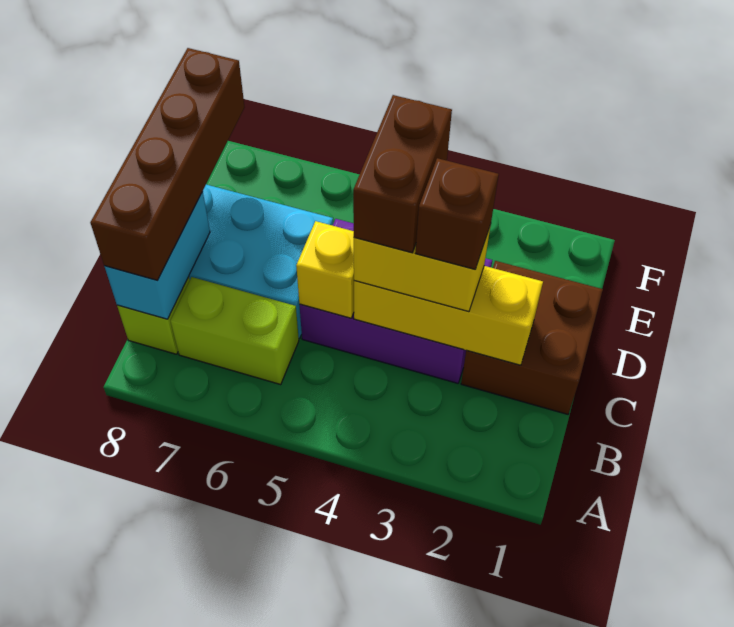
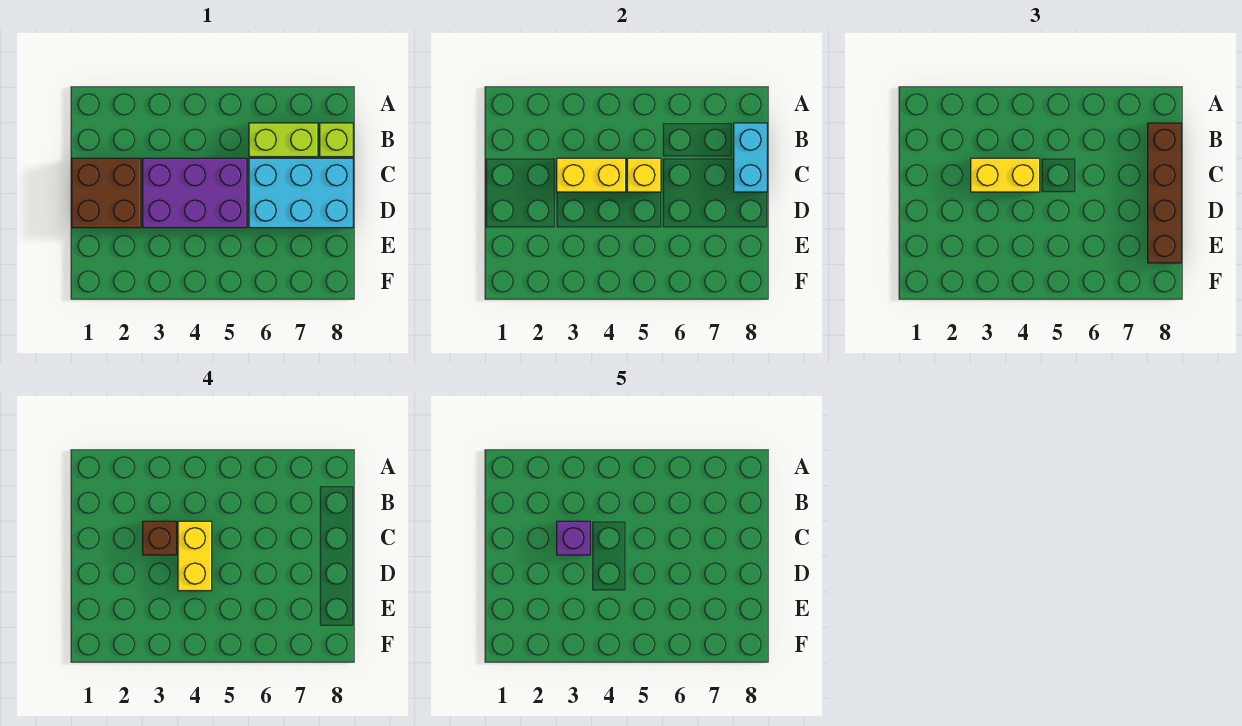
yellow 1x3 brick [354,266,543,365] -> yellow 1x2 brick [557,158,626,192]
none -> purple 1x1 brick [557,521,590,555]
brown 1x2 brick [353,95,452,253] -> yellow 1x2 brick [178,521,212,591]

